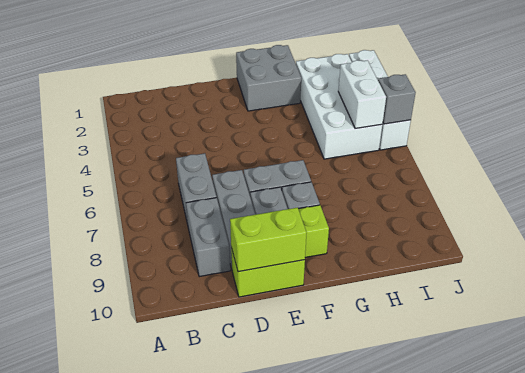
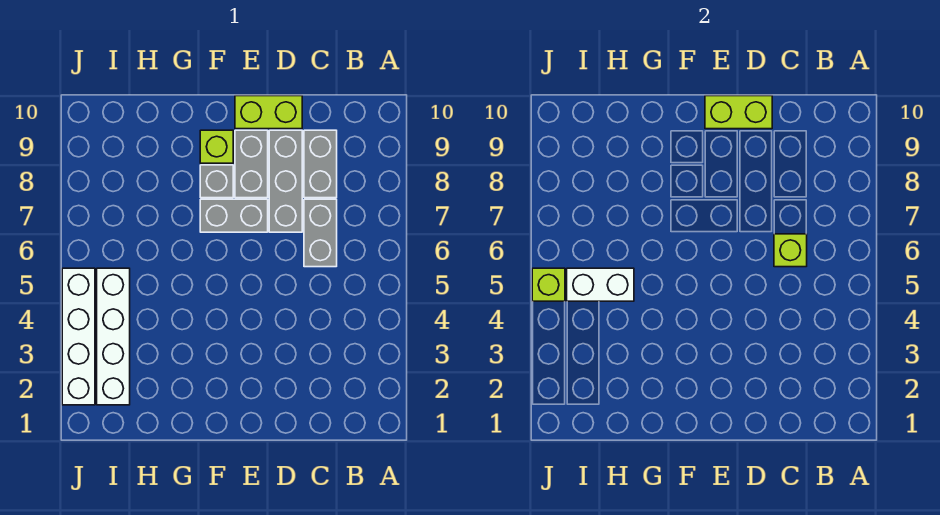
none -> lime 1x1 brick [774,234,807,267]
grey 2x2 brick [236,45,301,111] -> none
white 2x4 brick [296,54,382,159] -> white 1x4 brick [97,268,130,405]
white 1x2 brick [338,60,386,129] -> white 1x2 brick turned to [567,268,634,301]
grey 1x1 brick [378,74,416,124] -> lime 1x1 brick [532,268,565,301]

